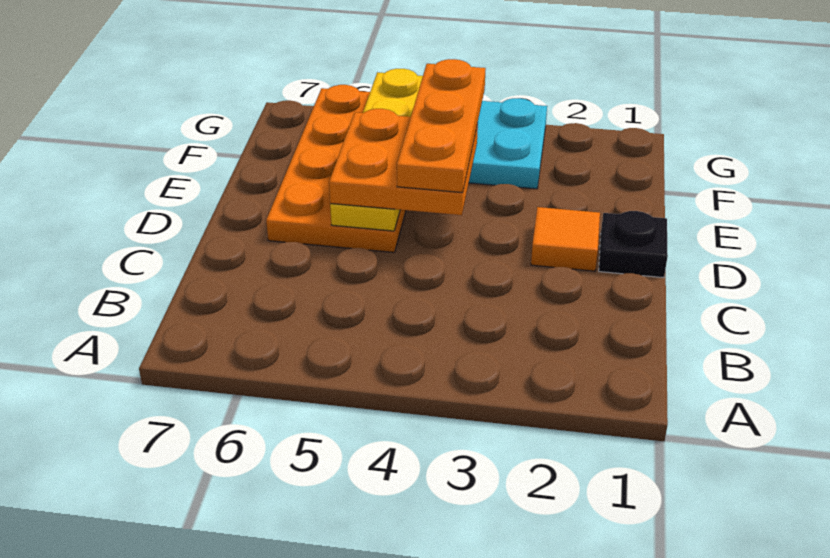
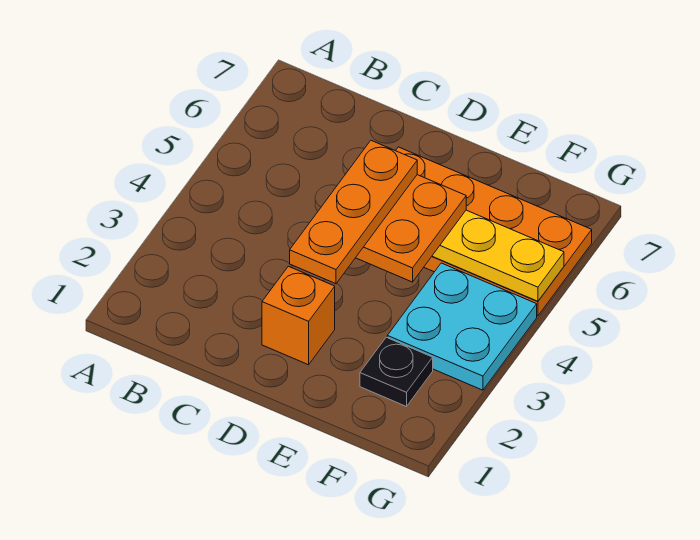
black 1x1 plate [599,211,668,278] -> black 1x1 plate moved to [360,337,433,407]
orange 1x1 tile [531,207,600,271] -> orange 1x1 brick [262,266,335,365]
orange 1x3 plate [397,59,486,193] -> orange 1x3 plate turned to [290,141,417,284]

